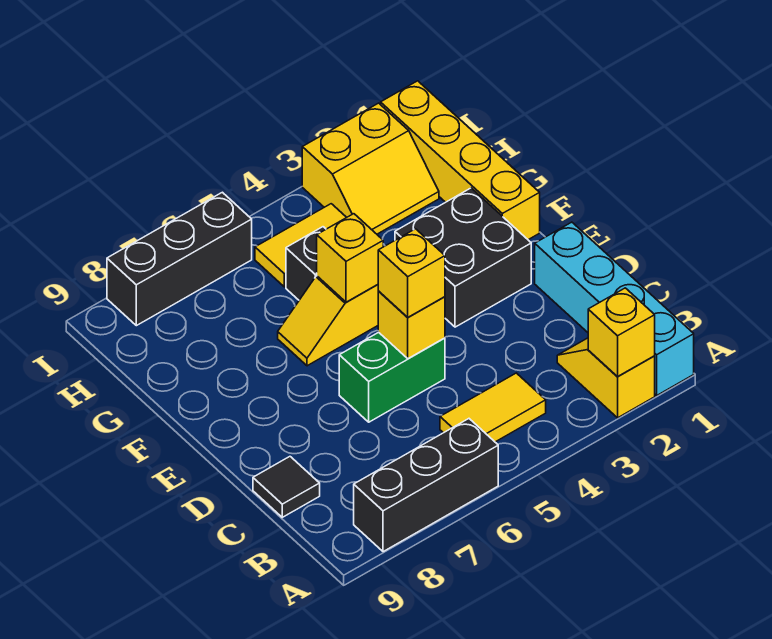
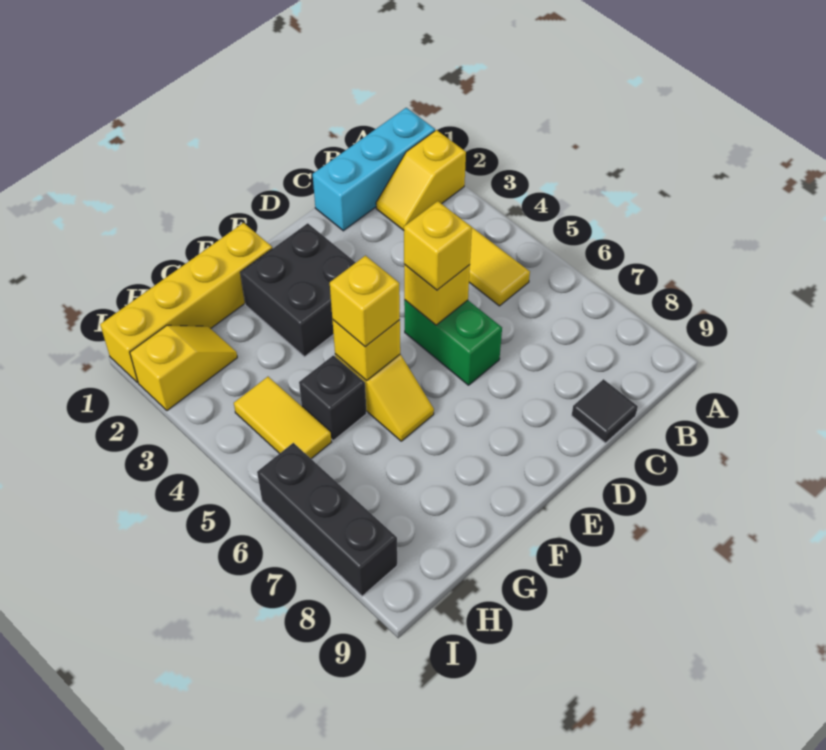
cyan 1x4 brick [535,222,694,395] -> cyan 1x3 brick [313,108,435,231]
yellow 1x1 brick [588,288,655,376] -> yellow 1x1 brick moved to [330,256,400,347]
black 1x3 brick [354,419,498,552] -> none
yellow 2x2 slope [302,103,439,234] -> yellow 1x2 slope [130,325,237,411]

